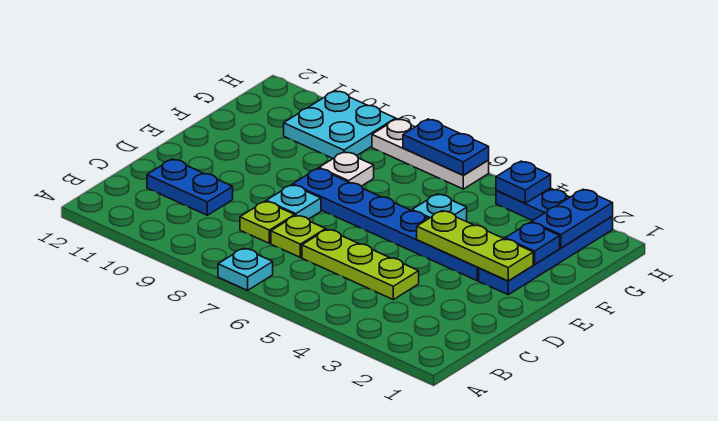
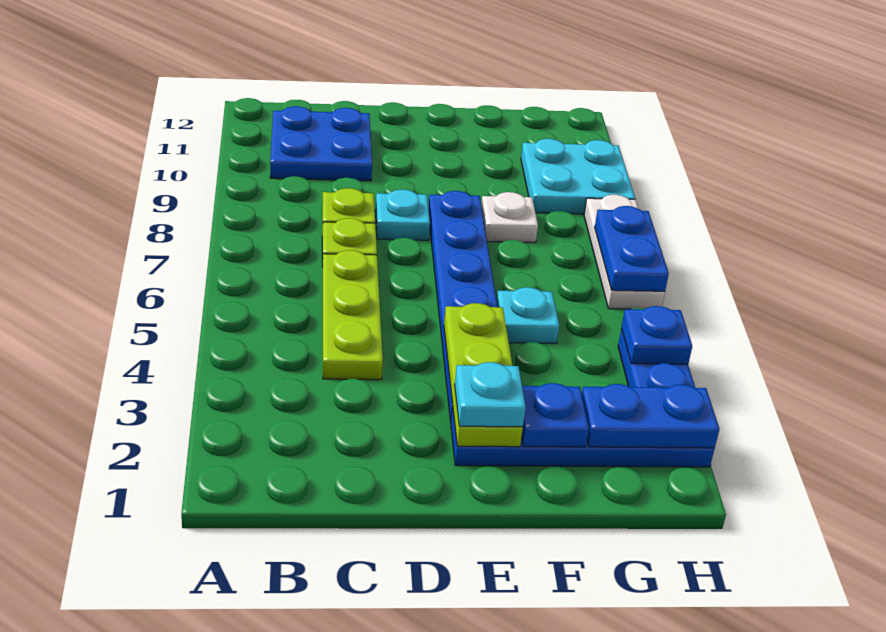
cyan 1x1 plate [218,248,273,290] -> cyan 1x1 plate moved to [455,362,526,427]
blue 1x2 plate [147,159,233,215] -> blue 2x2 plate [270,106,372,181]

